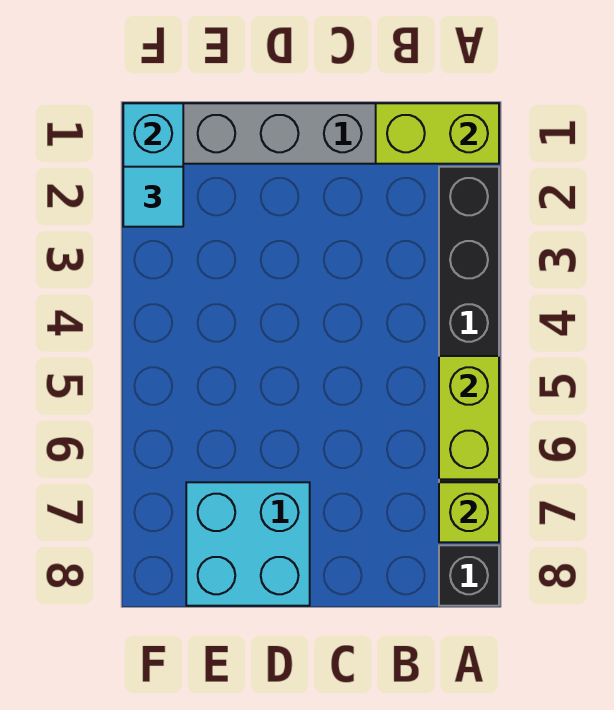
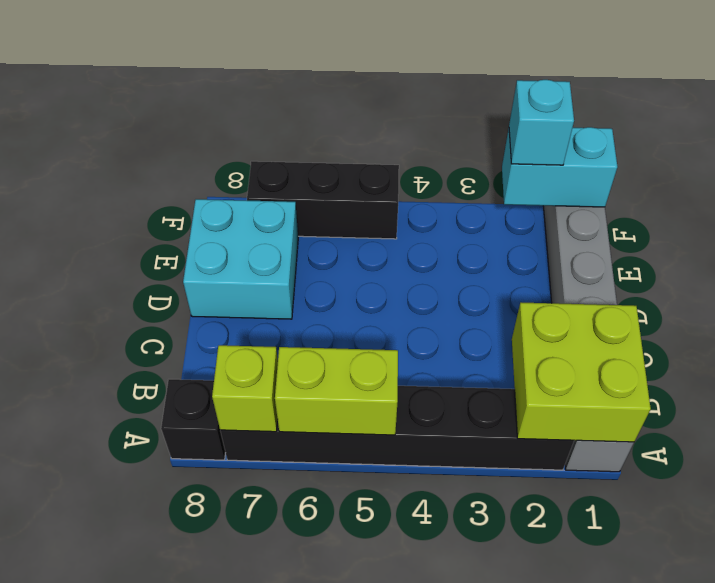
lime 1x2 brick [376,103,499,164] -> lime 2x2 brick [512,302,651,442]
cyan 1x1 tile [123,167,183,227] -> cyan 1x1 brick [509,80,574,165]
none -> black 1x3 brick [247,161,399,239]

